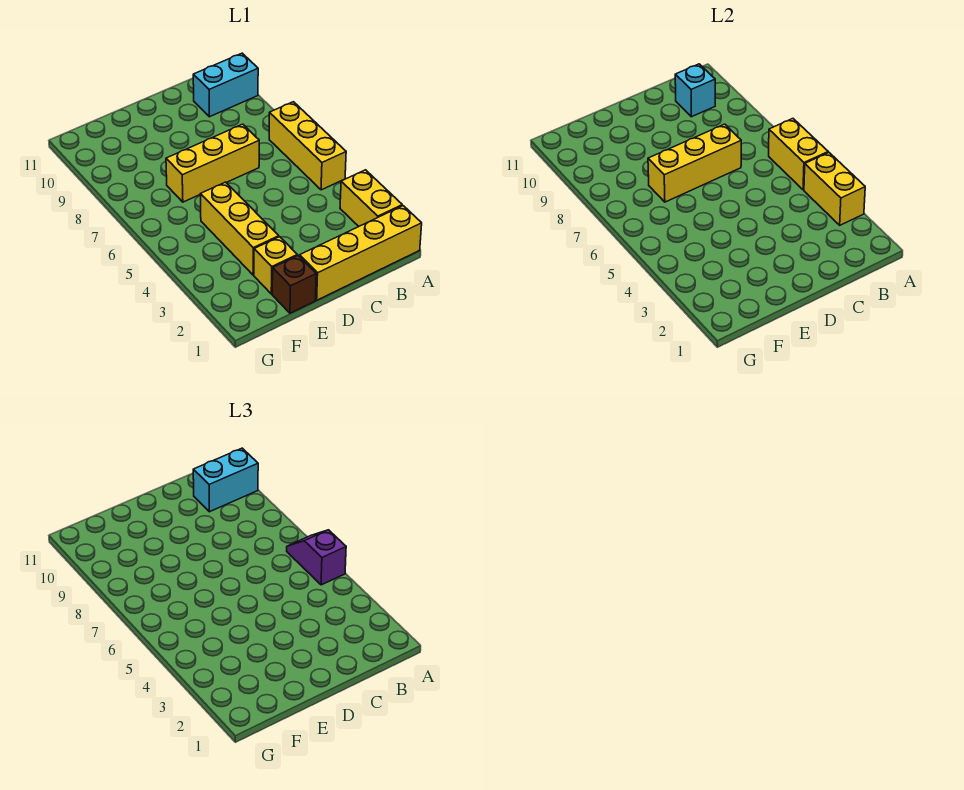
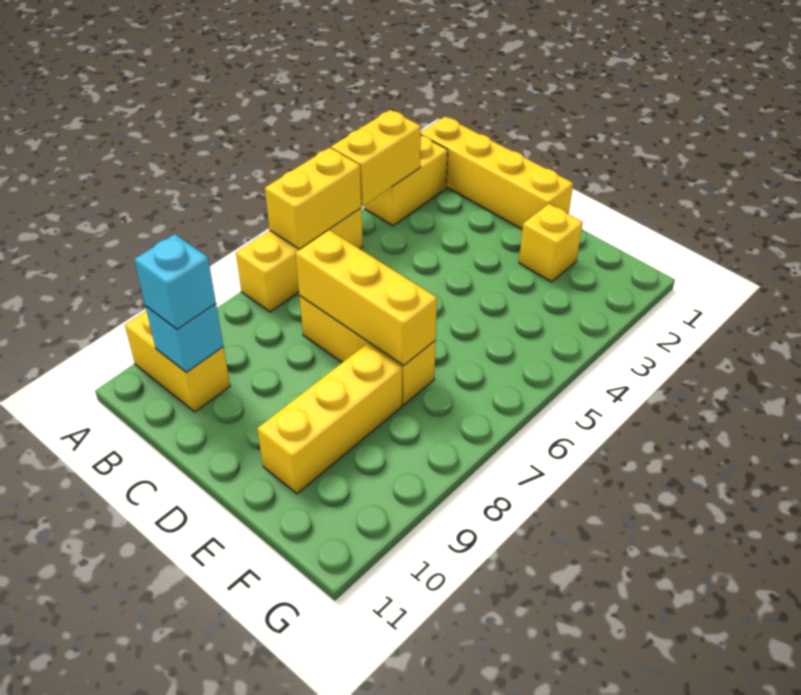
purple 1x2 slope [287,530,346,585] -> none
cyan 1x2 brick [193,53,258,117] -> yellow 1x2 brick [125,311,230,412]
cyan 1x2 brick [193,448,258,512] -> cyan 1x1 brick [134,234,216,329]
brown 1x1 brick [272,256,316,313] -> none
yellow 1x3 brick [200,182,279,275] -> yellow 1x3 brick moved to [257,344,402,494]

